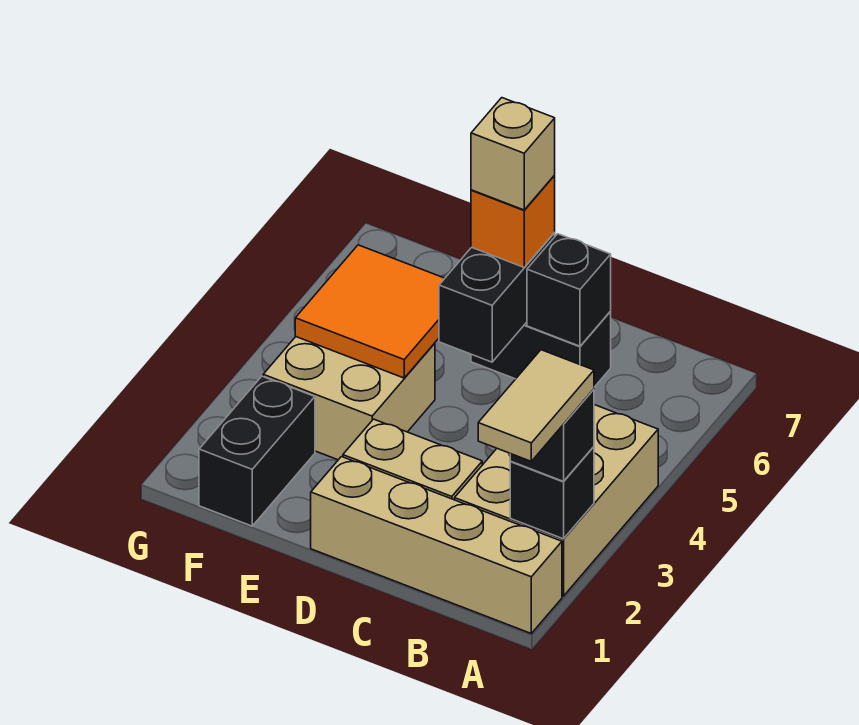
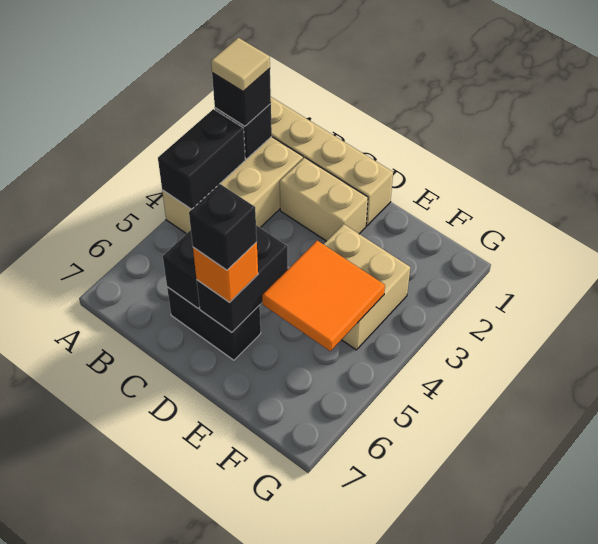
tan 1x2 tile [478,350,594,461] -> tan 1x1 tile [211,38,270,91]
tan 1x1 brick [471,98,555,210] -> black 1x1 brick [189,184,257,270]
black 1x2 brick [199,376,315,526] -> black 1x2 brick moved to [158,109,245,209]

